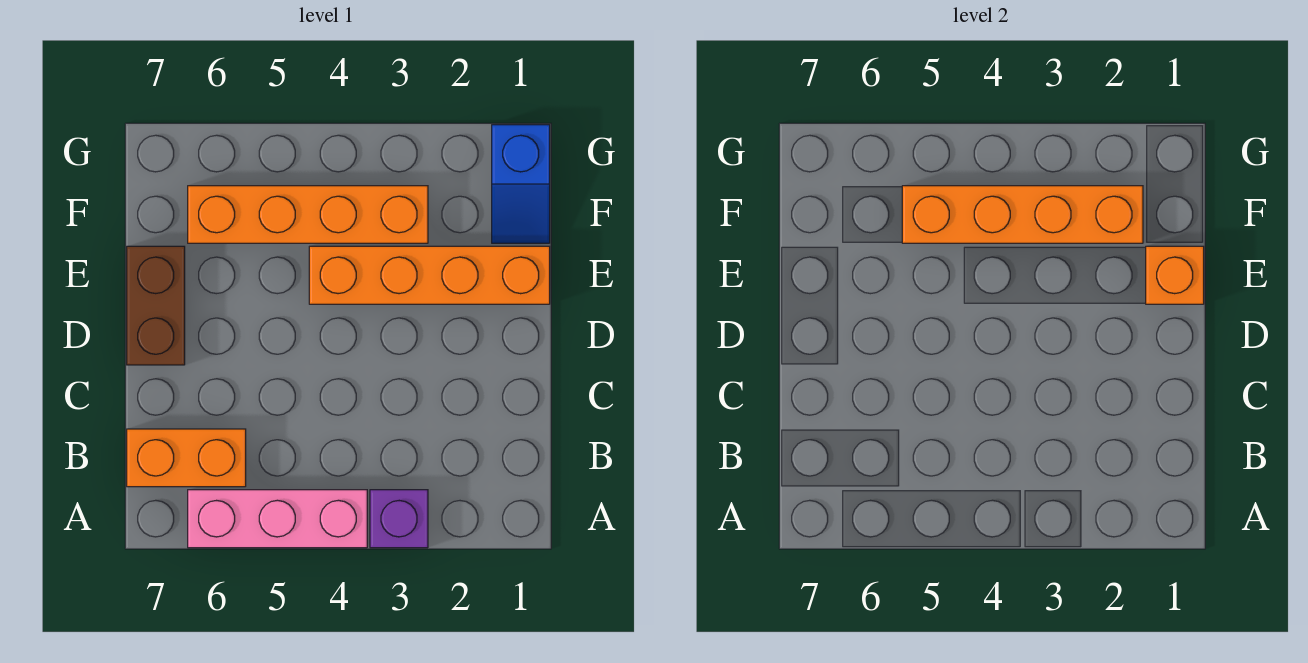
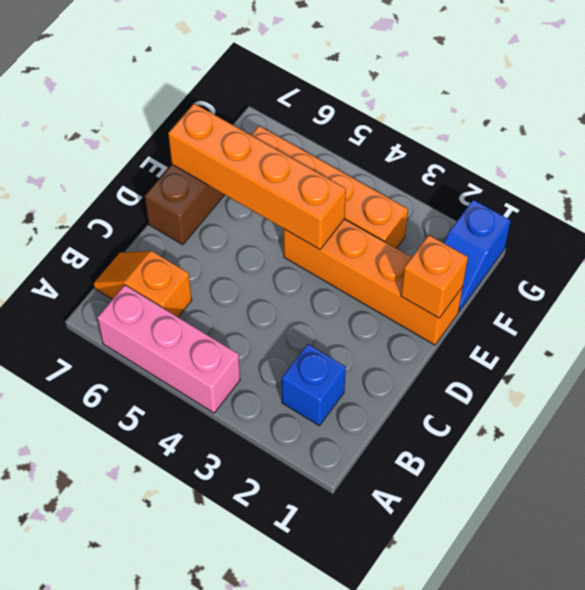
purple 1x1 brick [370,490,428,548] -> none
none -> blue 1x1 brick [282,344,346,426]
orange 1x2 brick [127,429,246,487] -> orange 1x2 slope [94,251,192,317]
orange 1x4 brick [902,186,1143,243] -> orange 1x4 brick moved to [168,103,346,249]

